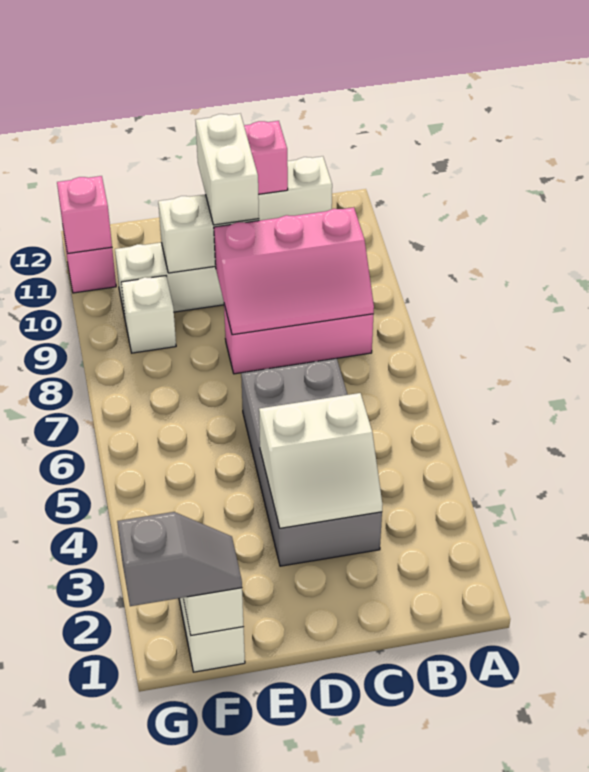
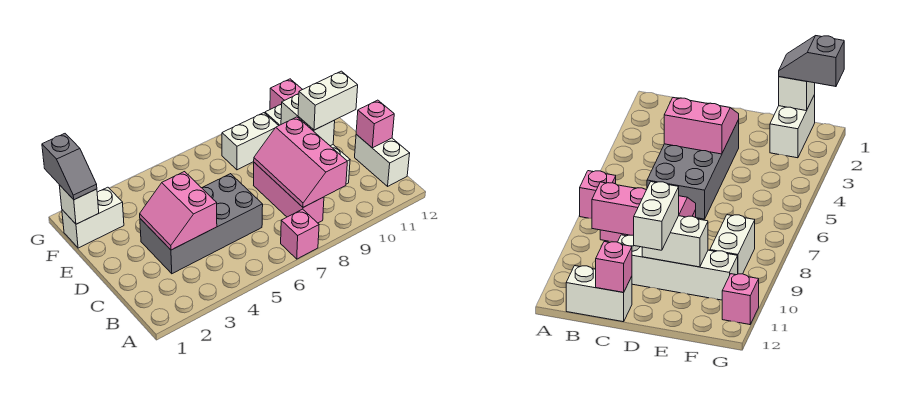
white 2x2 slope [259,393,382,528] -> pink 2x2 slope [140,172,217,250]
white 1x1 brick [121,276,176,353] -> white 1x2 brick [222,113,279,170]
pink 1x1 brick [57,176,112,253] -> pink 1x1 brick moved to [281,209,319,259]

